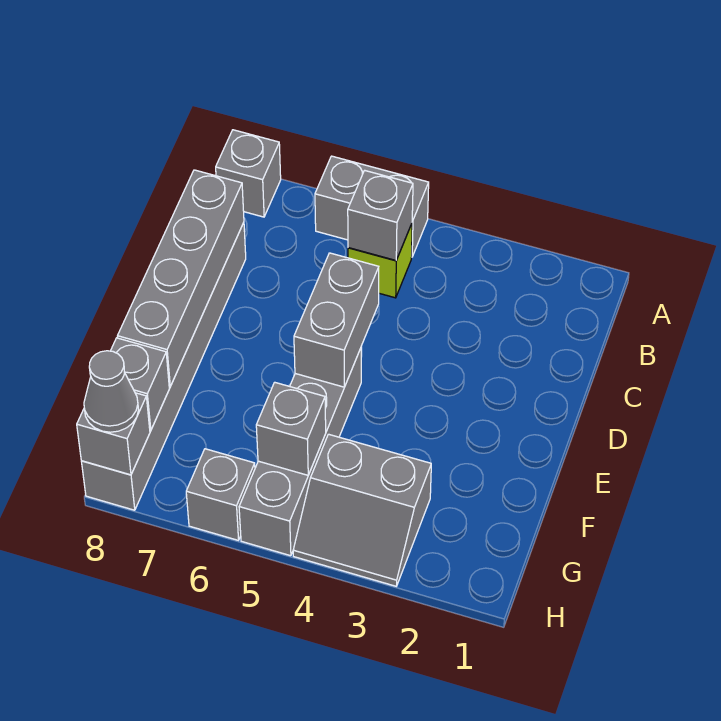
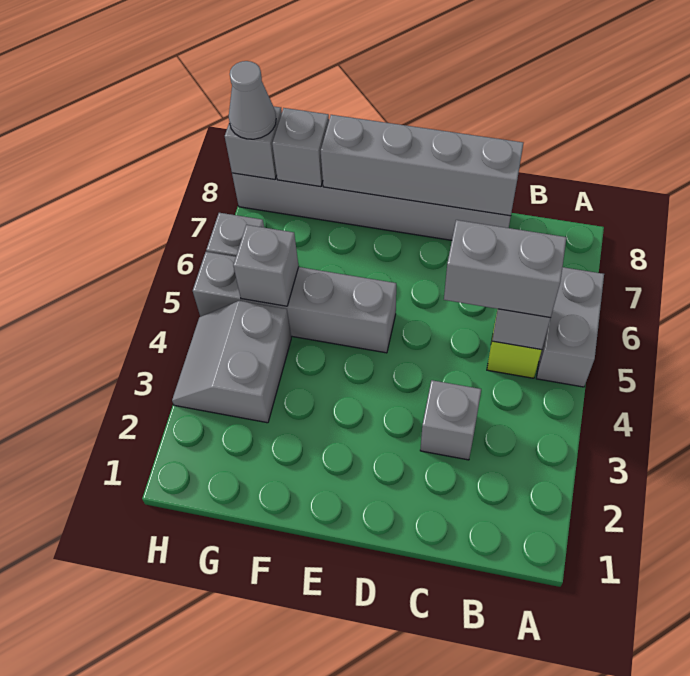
grey 1x1 brick [216,130,281,217] -> grey 1x1 brick moved to [420,380,481,460]
grey 1x2 brick [294,253,379,387] -> grey 1x2 brick moved to [444,220,567,318]

